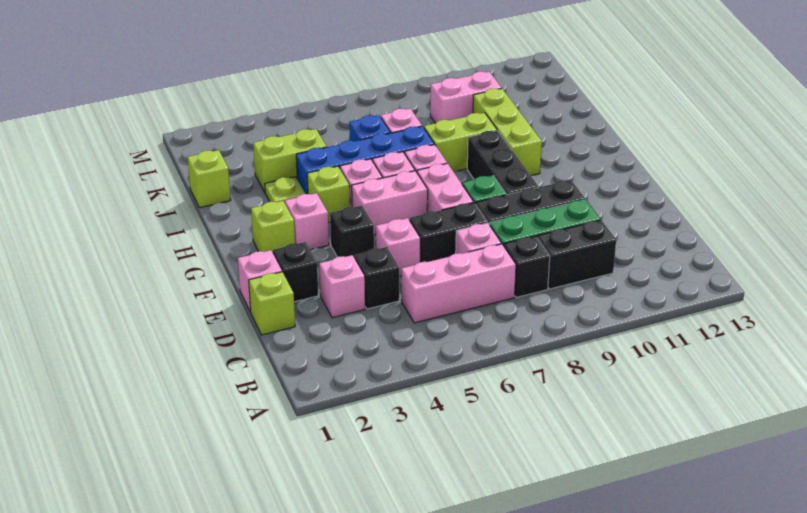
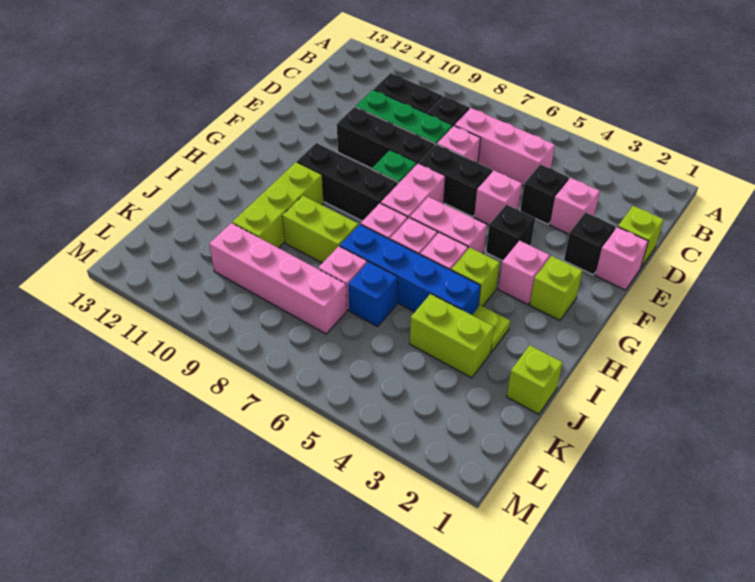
black 1x3 brick [467,131,538,195] -> black 1x3 brick turned to [297,143,398,221]
pink 1x2 brick [430,72,502,123] -> pink 1x4 brick [209,223,347,334]

